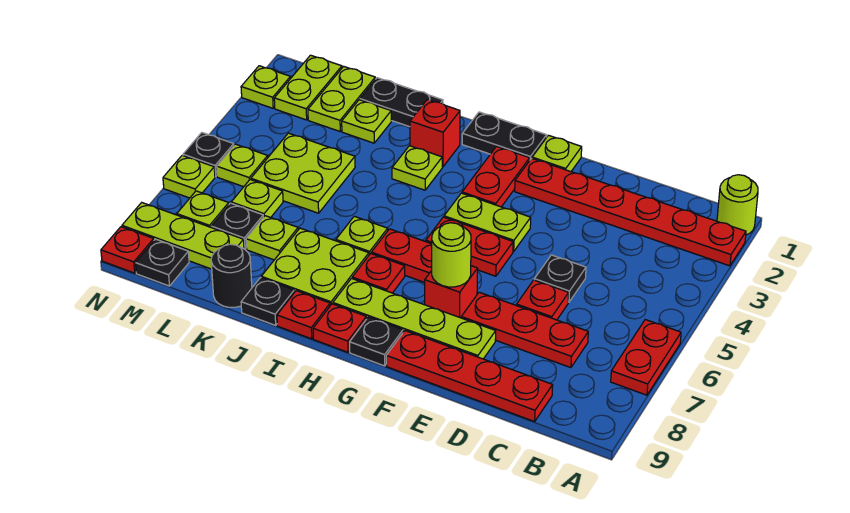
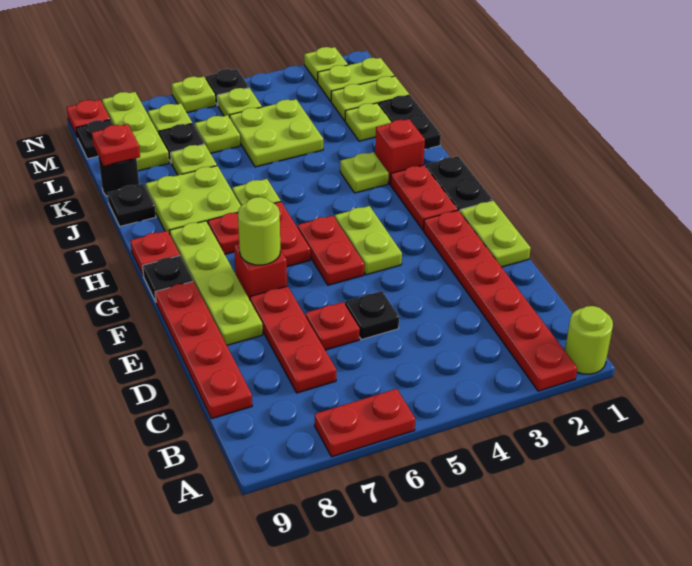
lime 1x1 plate [532,135,582,172] -> lime 1x2 plate [460,201,531,267]
red 1x2 plate [462,147,530,207] -> red 1x2 plate turned to [390,165,457,230]
red 1x1 plate [277,291,330,339] -> red 1x1 plate moved to [92,124,140,166]

